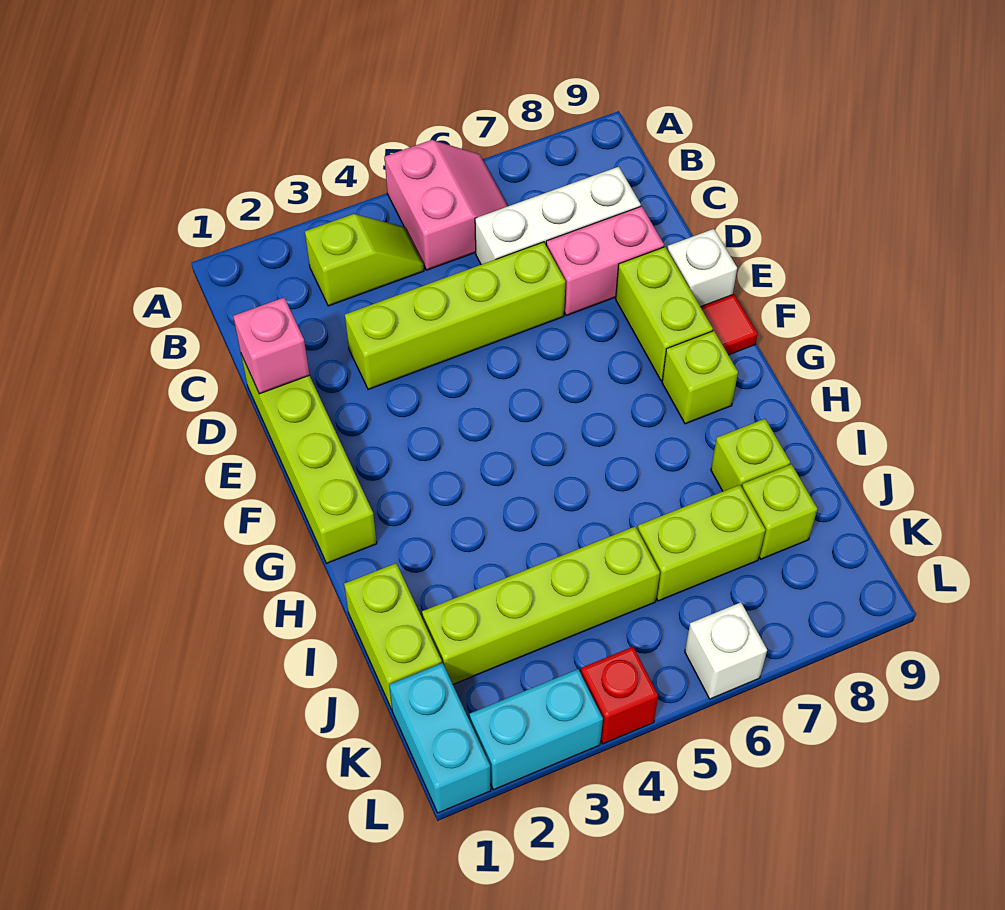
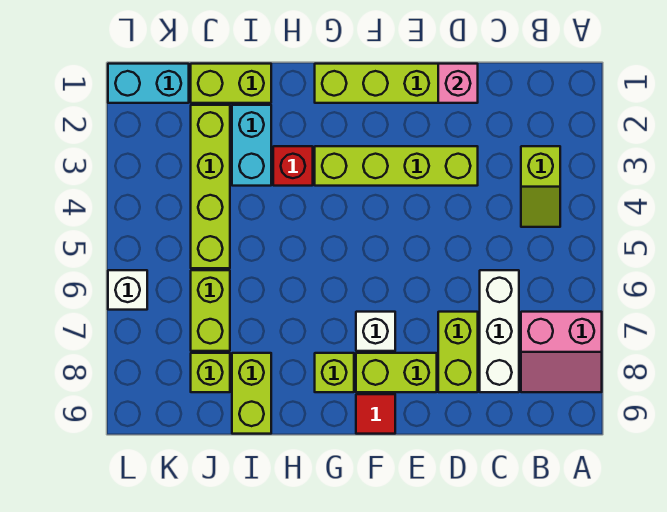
pink 2x2 slope [384,140,508,270] -> pink 2x2 slope moved to [521,312,602,392]
lime 1x4 brick [345,242,566,390] -> lime 1x4 brick turned to [315,146,478,186]
pink 1x2 brick [546,206,664,316] -> lime 1x2 brick [438,312,478,392]
white 1x1 brick [667,229,737,307] -> white 1x1 brick moved to [356,312,395,351]
lime 1x1 brick [711,419,790,491] -> lime 1x2 brick [232,353,271,434]
cyan 1x2 brick [469,669,603,790] -> cyan 1x2 brick moved to [232,105,271,186]
red 1x1 brick [581,647,658,744] -> red 1x1 brick moved to [273,146,313,186]

